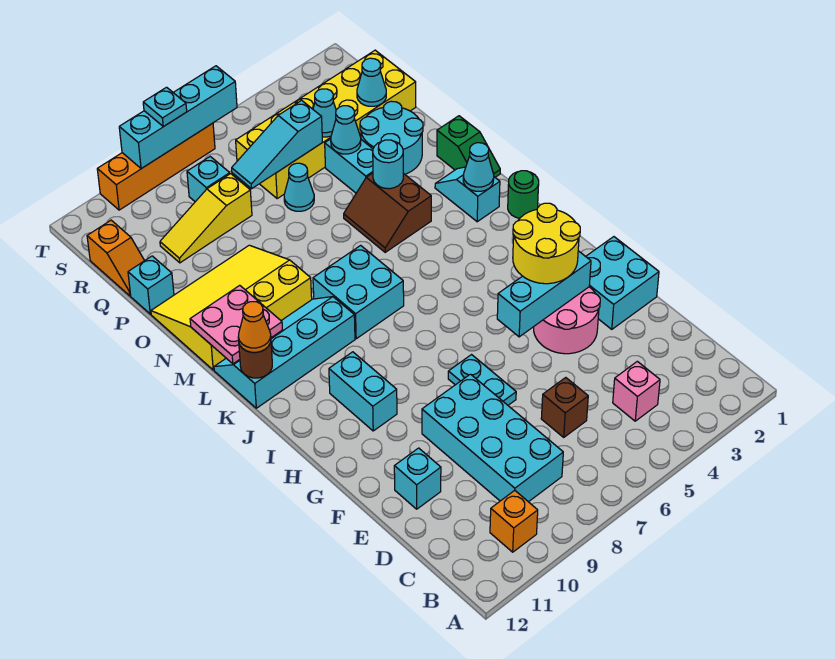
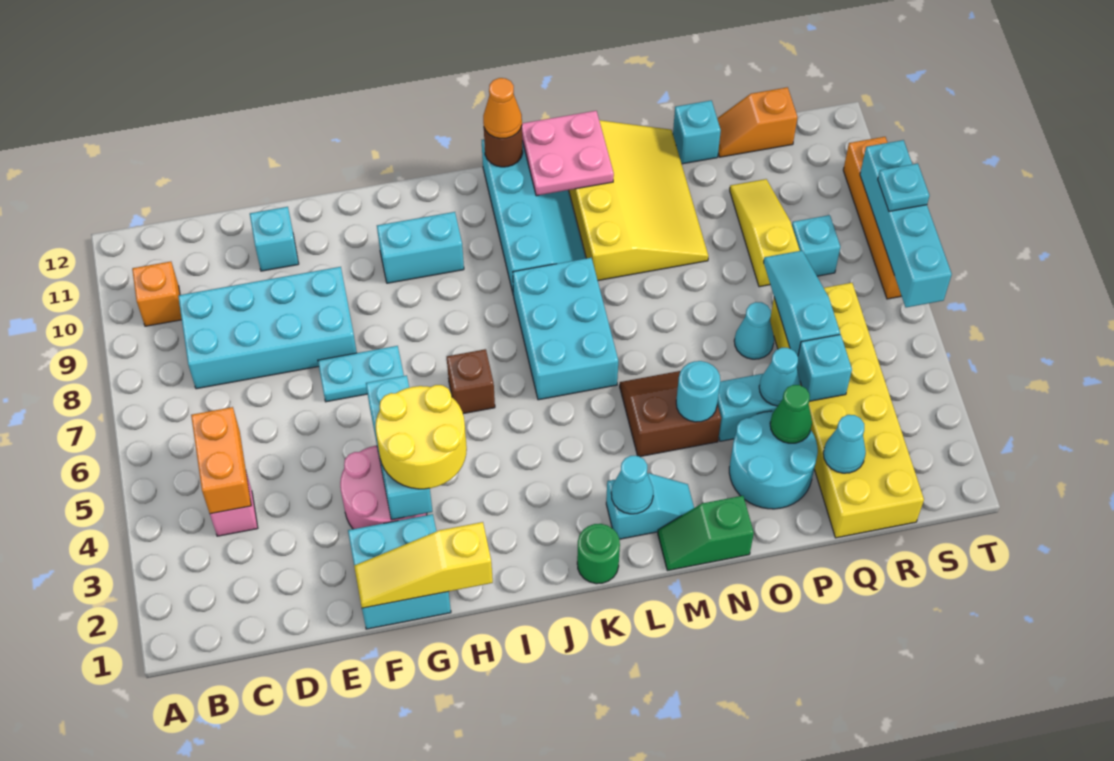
none -> orange 1x2 brick [191,407,251,514]
brown 1x1 brick [541,378,588,437] -> brown 1x1 brick moved to [447,349,495,414]
none -> yellow 1x3 slope [354,522,493,608]
cyan 2x2 brick [313,245,404,339] -> cyan 2x3 brick [513,258,618,400]
none -> green 1x1 cone [770,385,812,443]
cyan 1x1 cone [313,89,336,137] -> cyan 1x1 brick [797,334,852,401]

